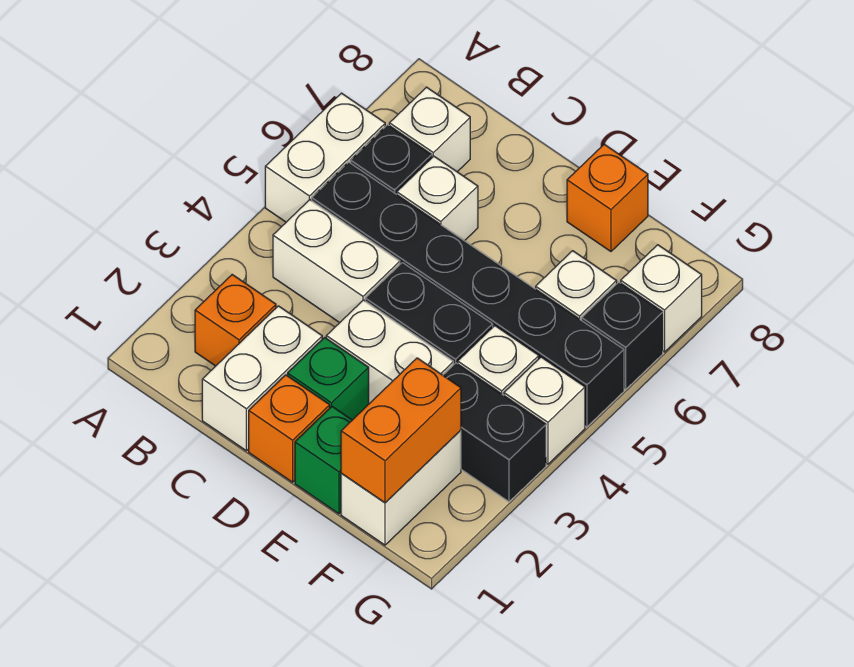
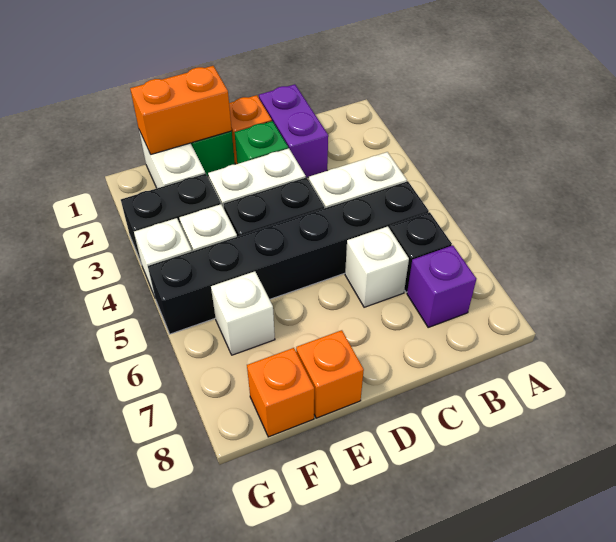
white 1x2 brick [265,93,385,222] -> none
orange 1x1 brick [195,275,276,366] -> orange 1x1 brick moved to [247,348,314,437]
white 1x1 brick [389,87,470,172] -> purple 1x1 brick [407,245,476,327]
white 1x2 brick [202,306,322,451] -> purple 1x2 brick [259,84,328,178]
orange 1x2 brick [341,358,461,503] -> orange 1x2 brick turned to [130,66,232,154]
black 1x1 brick [582,282,663,389] -> none
white 1x1 brick [621,245,702,352] -> none

